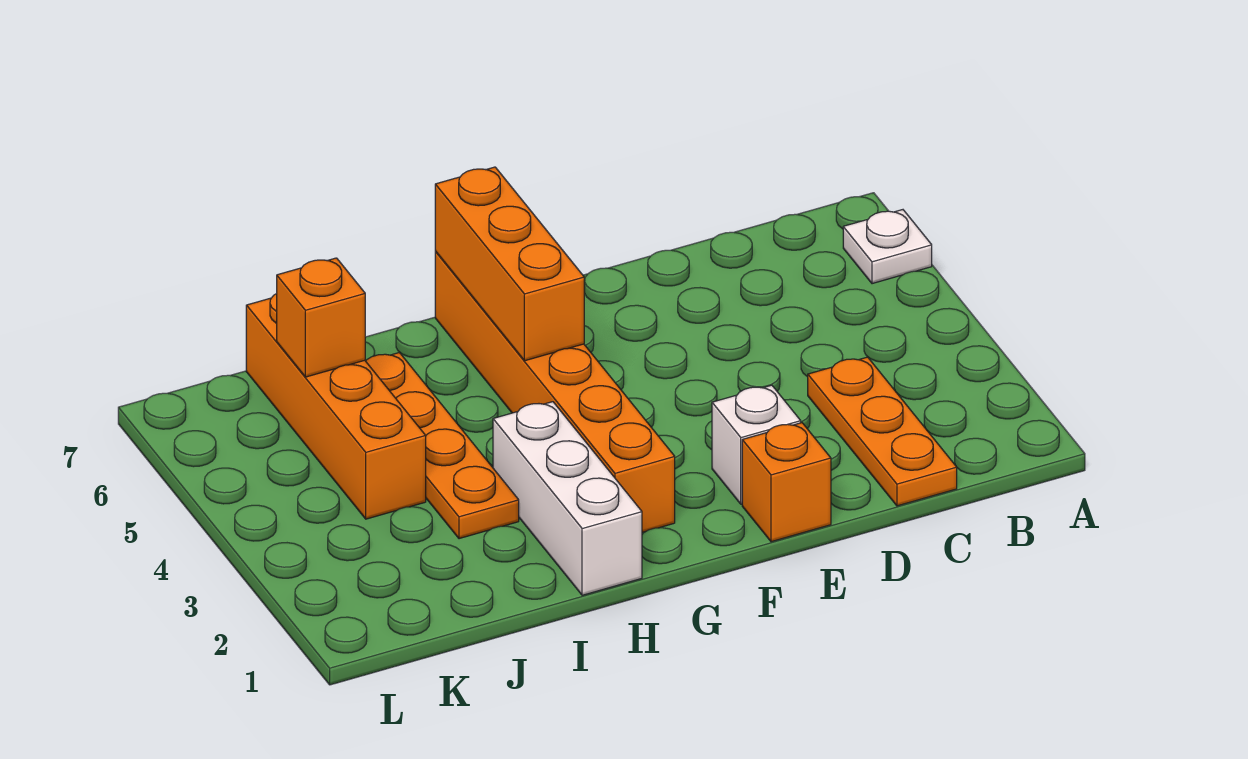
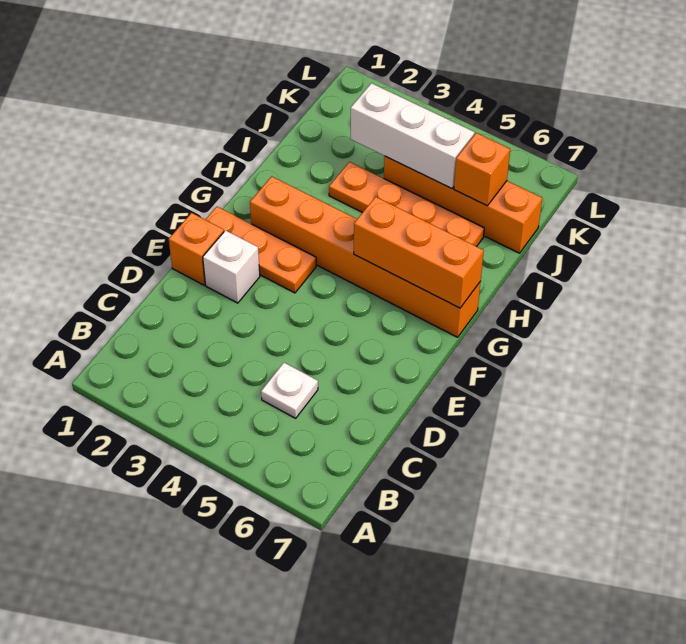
white 1x1 plate [843,210,932,284] -> white 1x1 plate moved to [261,363,318,418]
orange 1x3 plate [808,357,957,506] -> orange 1x3 plate moved to [205,207,316,293]
white 1x3 brick [493,402,642,595] -> white 1x3 brick moved to [351,83,474,189]

